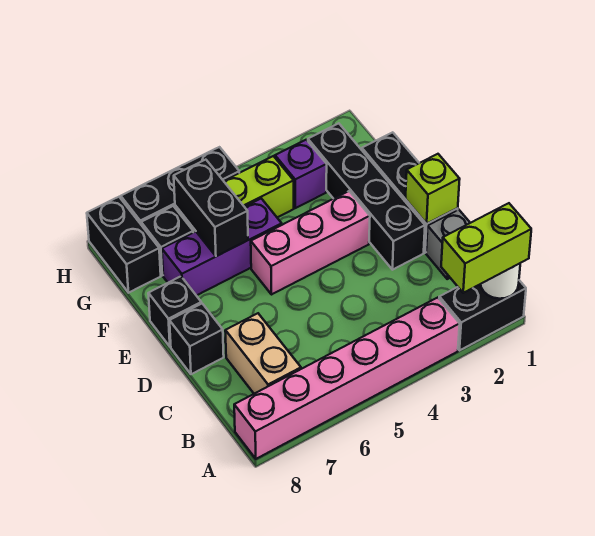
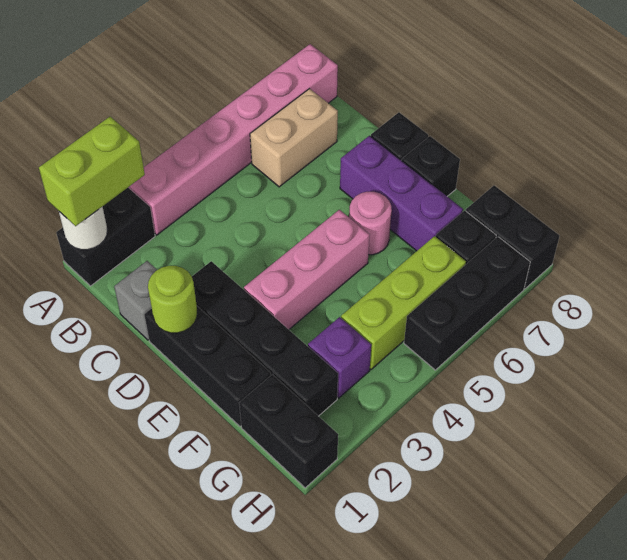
tan 1x2 brick [225,313,301,394] -> tan 1x2 brick turned to [250,89,338,187]
lime 1x1 brick [405,154,460,224] -> lime 1x1 round brick [148,266,197,333]
none -> pink 1x1 round brick [349,192,392,255]
purple 1x3 brick [162,199,282,296] -> purple 1x3 brick turned to [340,136,463,251]
black 1x2 brick [174,160,248,256] -> black 1x2 brick moved to [239,374,338,488]

